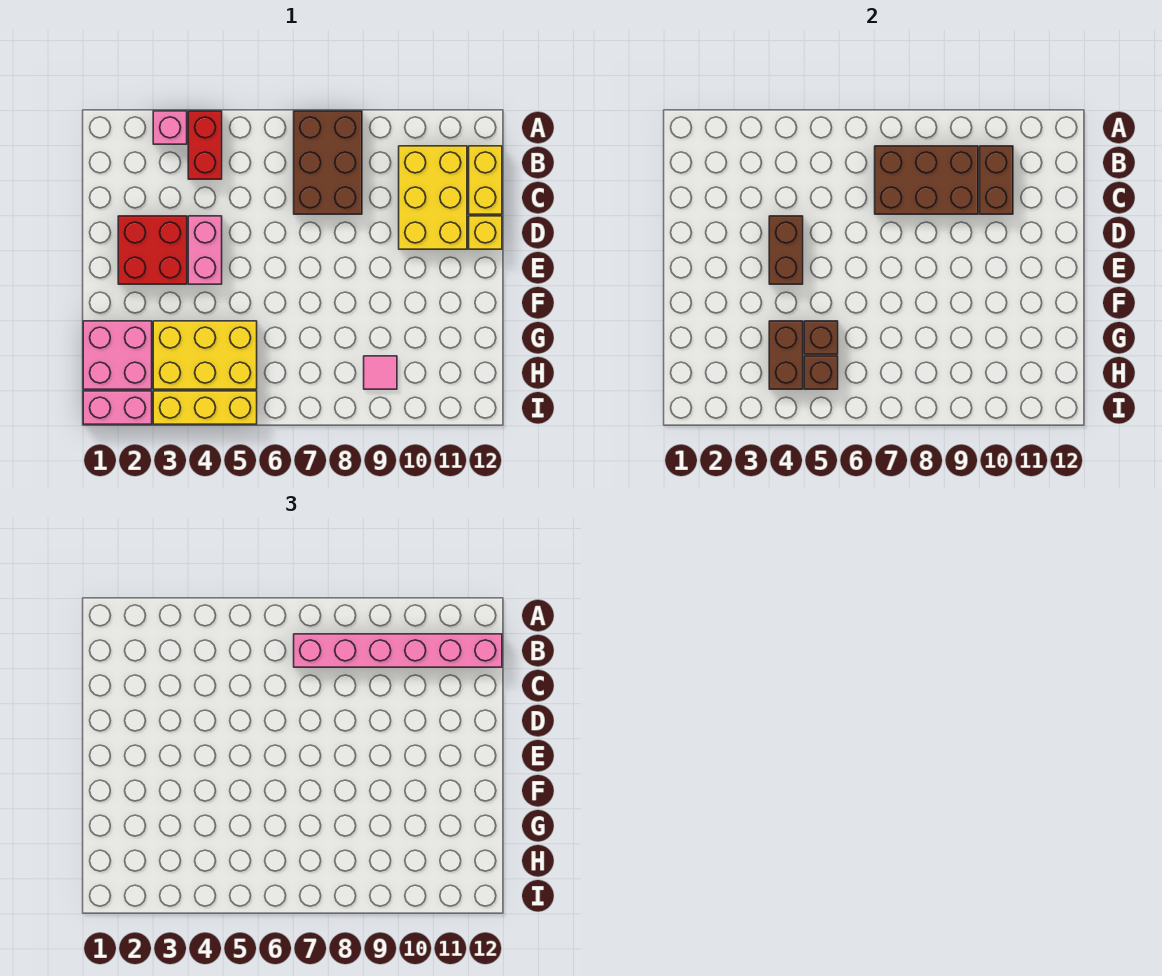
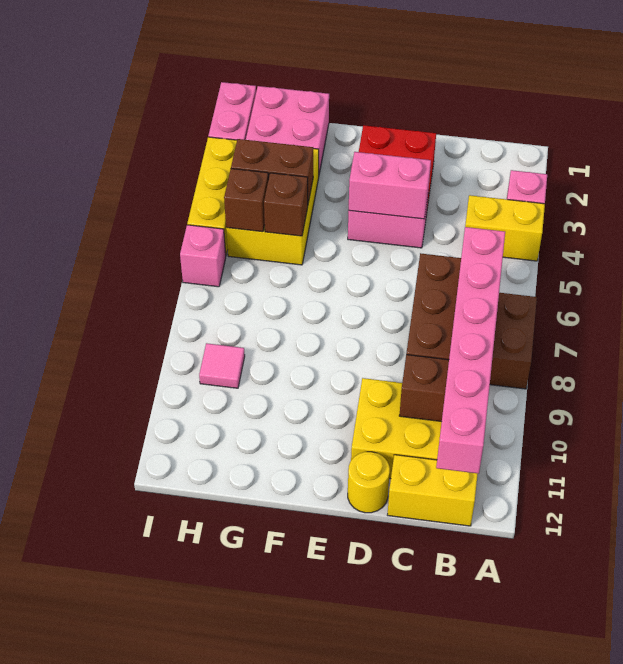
red 1x2 brick [188,111,222,179] -> yellow 1x2 brick [465,195,545,261]
brown 1x2 brick [769,216,803,284] -> pink 1x2 brick [349,152,431,219]
yellow 1x1 brick [469,216,502,249] -> yellow 1x1 round brick [348,452,390,513]
none -> pink 1x1 brick [180,225,226,287]

